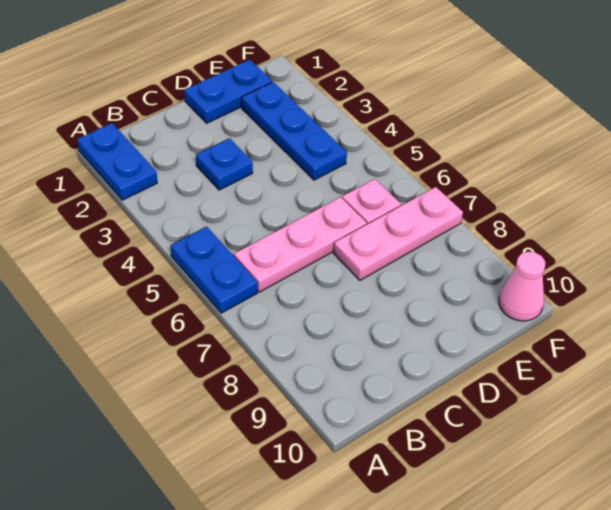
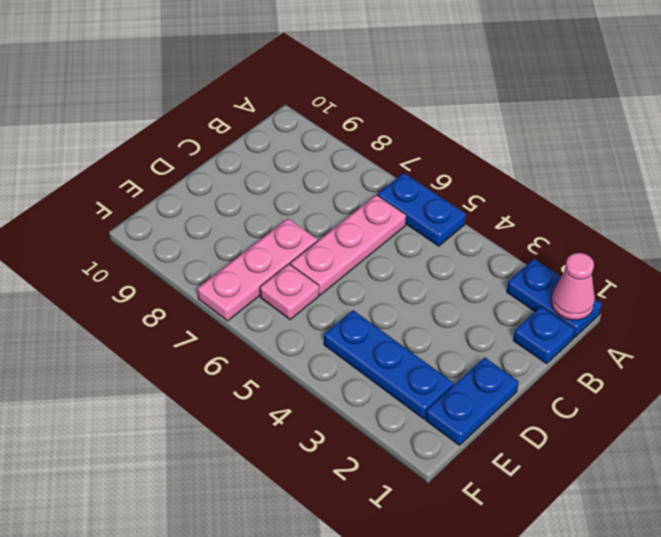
blue 1x1 plate [196,138,253,190] -> blue 1x1 plate moved to [513,306,575,364]
pink 1x1 cone [499,252,545,321] -> pink 1x1 cone moved to [551,253,595,320]

